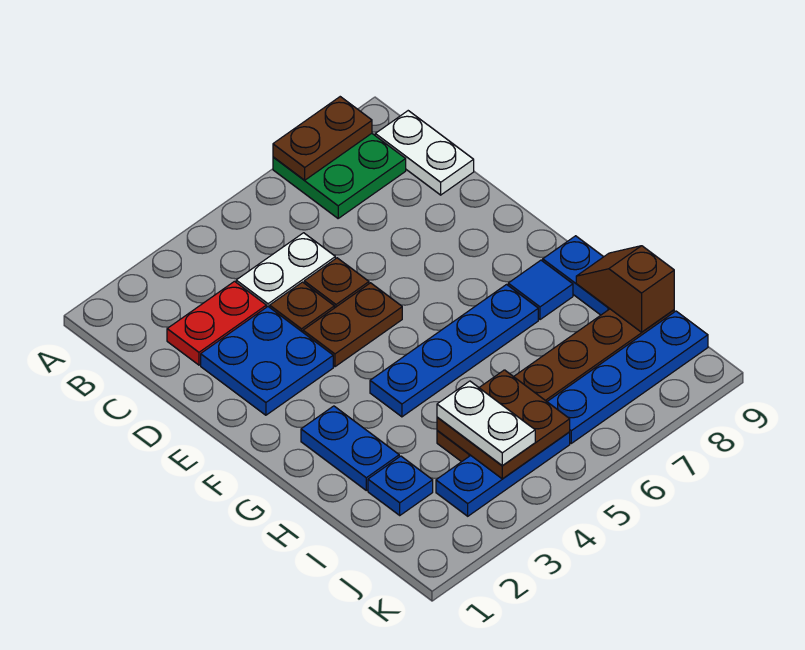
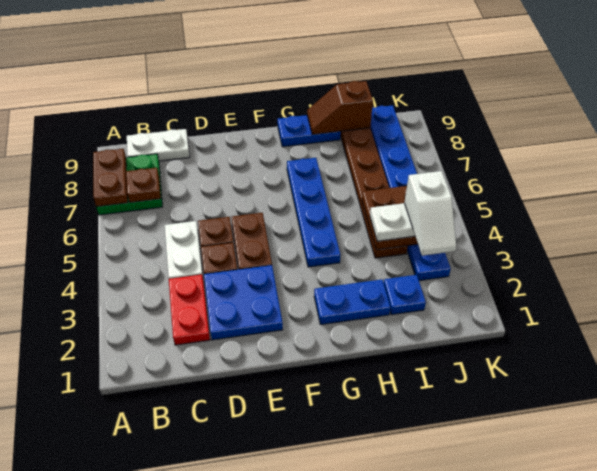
none -> brown 1x1 plate [126,168,161,202]
blue 1x1 tile [508,260,573,320] -> none
none -> white 1x2 slope [404,171,456,256]

